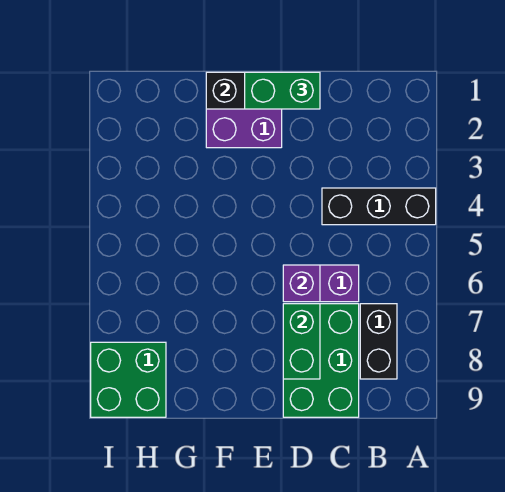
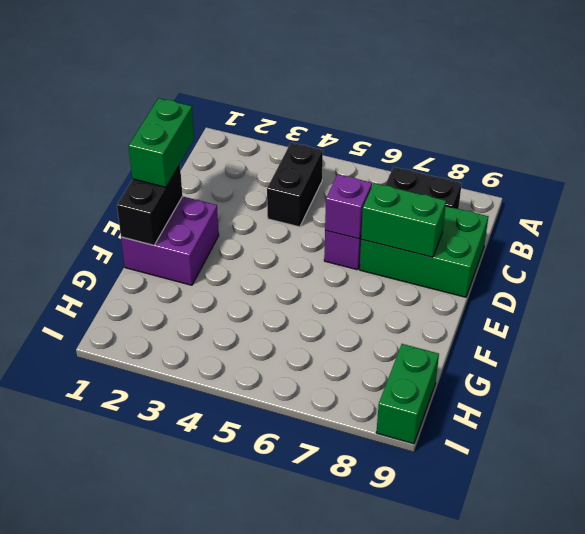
black 1x3 brick [322,188,436,225] -> black 1x2 brick [267,143,323,227]
green 2x2 brick [91,342,166,417] -> green 1x2 brick [376,344,439,444]

